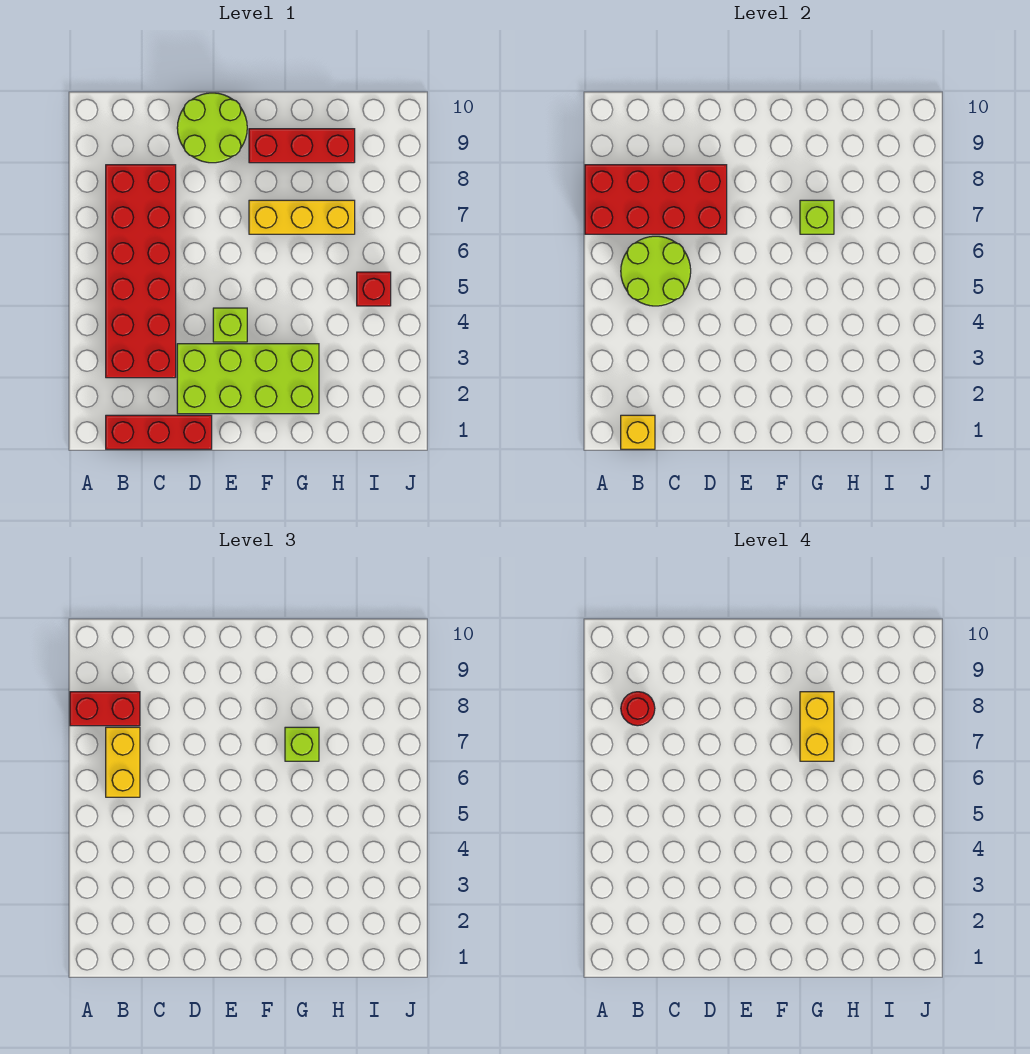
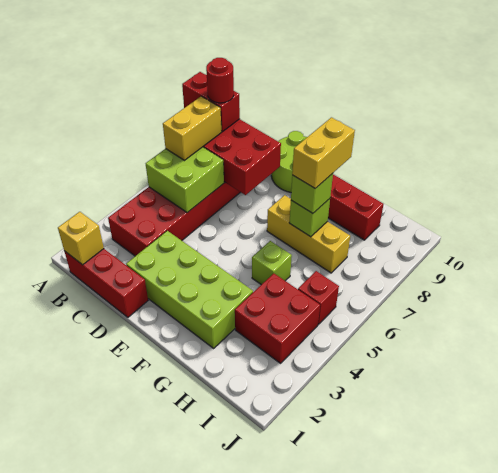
lime 2x2 round brick [621,236,691,306] -> lime 2x2 brick [146,147,224,213]
lime 1x1 brick [213,308,247,342] -> lime 1x1 brick moved to [252,241,292,285]
none -> red 2x2 brick [235,273,320,363]

